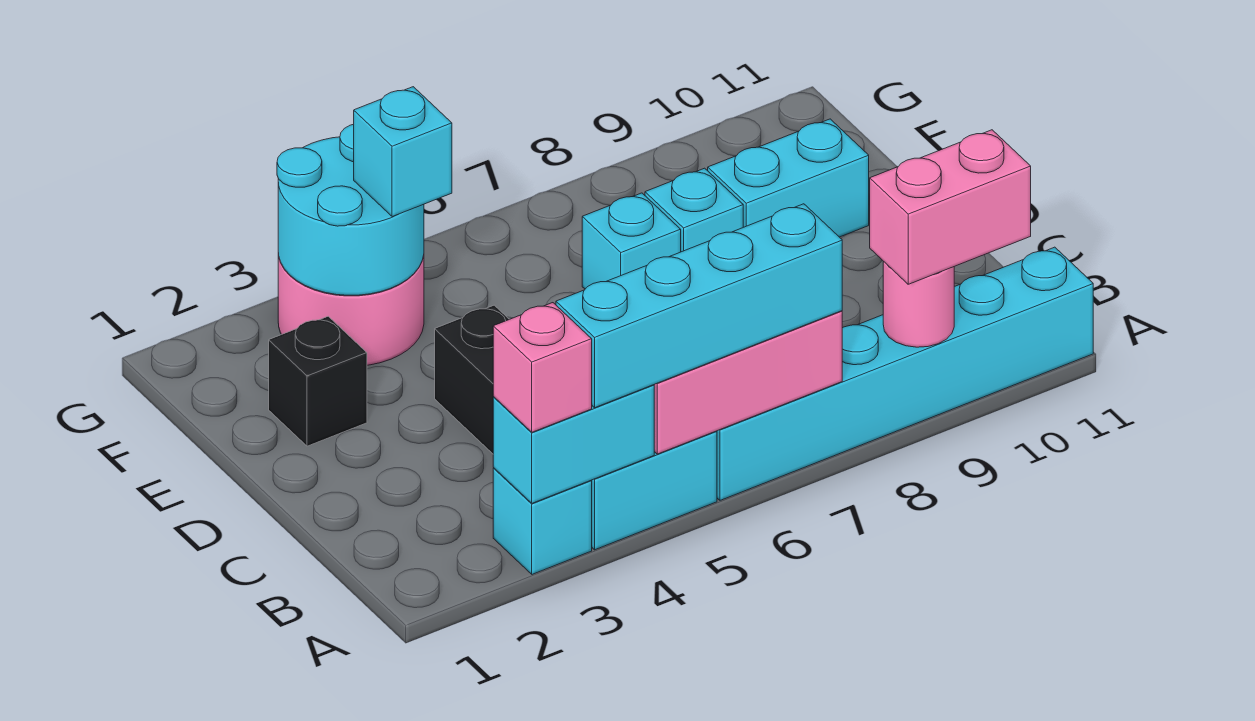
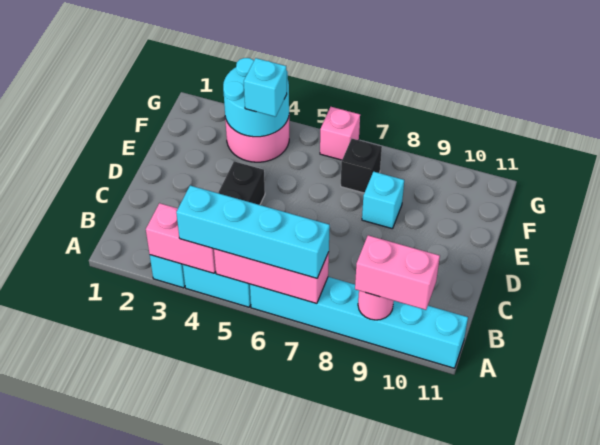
cyan 1x2 brick [493,385,654,503] -> pink 1x2 brick [146,203,216,273]
pink 1x1 brick [493,303,592,432] -> pink 1x1 brick moved to [320,107,360,160]
black 1x1 brick [269,316,367,446] -> black 1x1 brick moved to [341,139,382,193]
cyan 1x1 brick [582,193,681,289] -> none
cyan 1x2 brick [708,119,869,237] -> none

